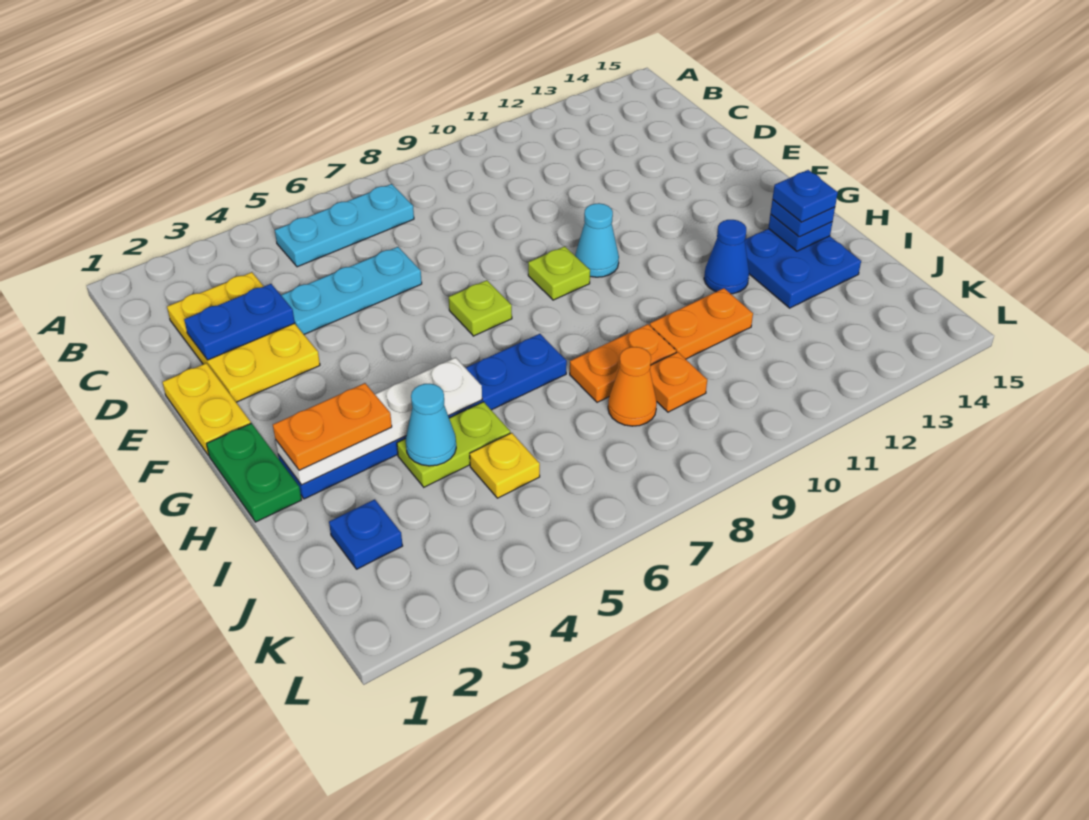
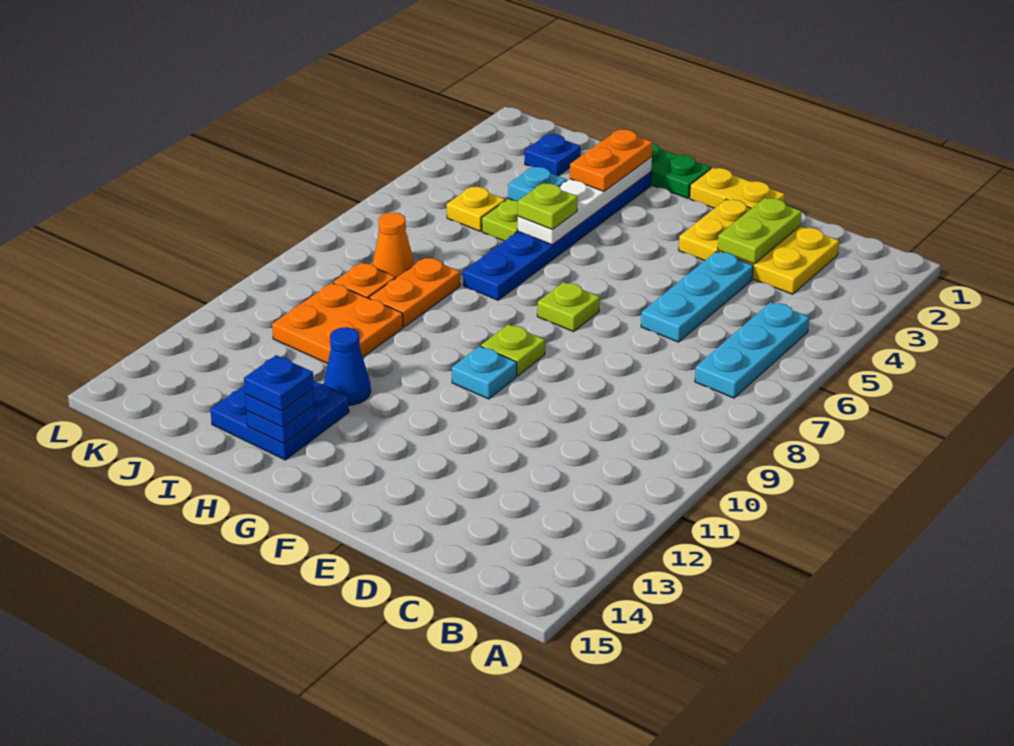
blue 1x2 plate [184,284,295,360] -> lime 1x2 plate [718,198,802,264]
cyan 1x1 cone [575,203,619,277] -> cyan 1x1 plate [452,346,517,399]
none -> lime 1x1 plate [518,183,578,229]
cyan 1x1 cone [406,384,456,466] -> cyan 1x1 plate [508,167,567,201]
orange 1x2 plate [650,288,753,359] -> orange 2x2 plate [272,283,403,364]

